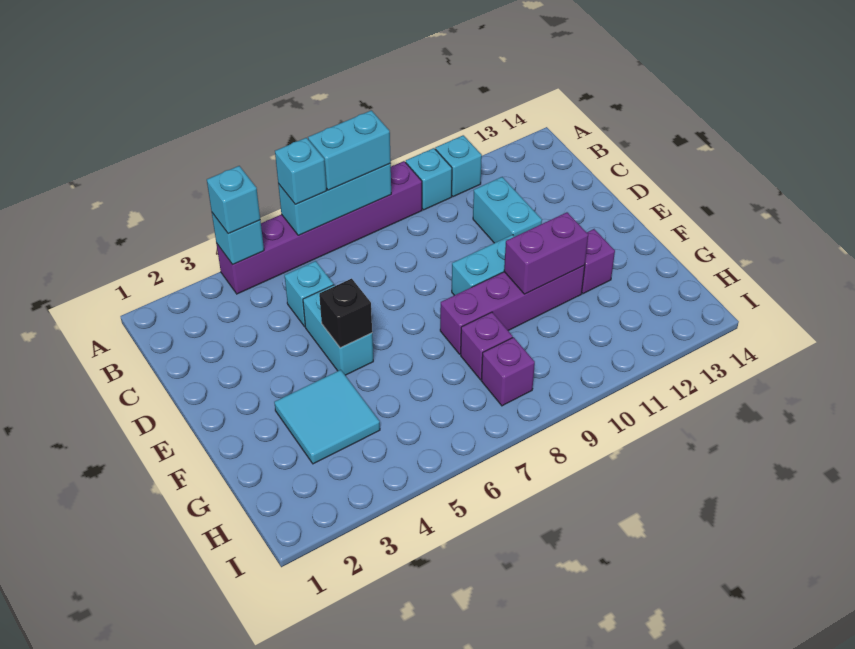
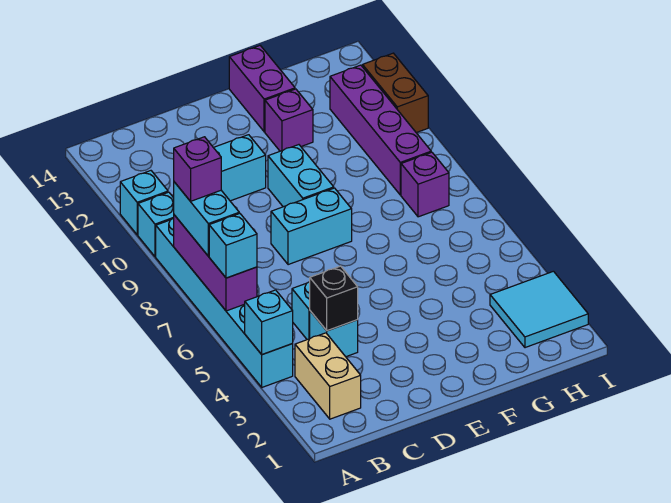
purple 1x6 brick [216,161,422,294] -> cyan 1x6 brick [156,218,293,387]
cyan 1x1 brick [207,166,260,234] -> cyan 1x1 brick moved to [310,311,358,357]
cyan 1x3 brick [278,164,391,235] -> purple 1x3 brick [174,215,257,311]
none -> tan 1x2 brick [295,333,361,419]
cyan 1x2 brick [303,285,373,375] -> cyan 1x2 brick moved to [271,188,352,265]
black 1x1 brick [319,279,372,348] -> black 1x1 brick moved to [310,266,358,331]
cyan 2x2 tile [274,370,380,464] -> cyan 2x2 tile moved to [490,271,588,348]
purple 1x4 brick [440,265,585,354] -> purple 1x4 brick moved to [330,65,431,195]
purple 1x2 brick [504,212,588,294] -> purple 1x2 brick moved to [229,46,295,132]
purple 1x1 brick [461,312,513,380] -> purple 1x1 brick moved to [174,137,221,201]
none -> brown 1x2 brick [363,53,428,133]

